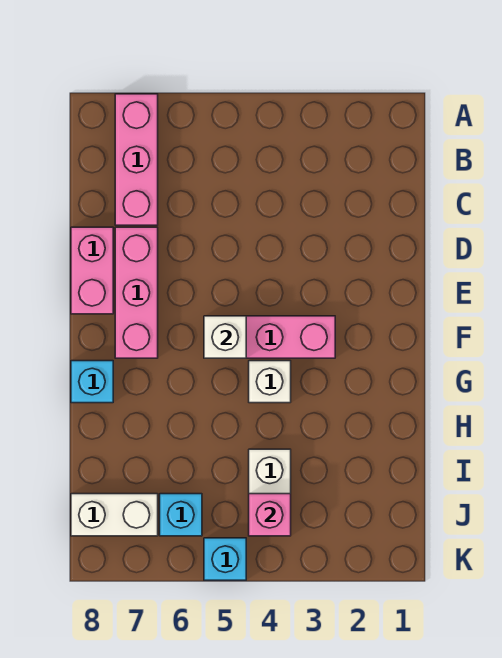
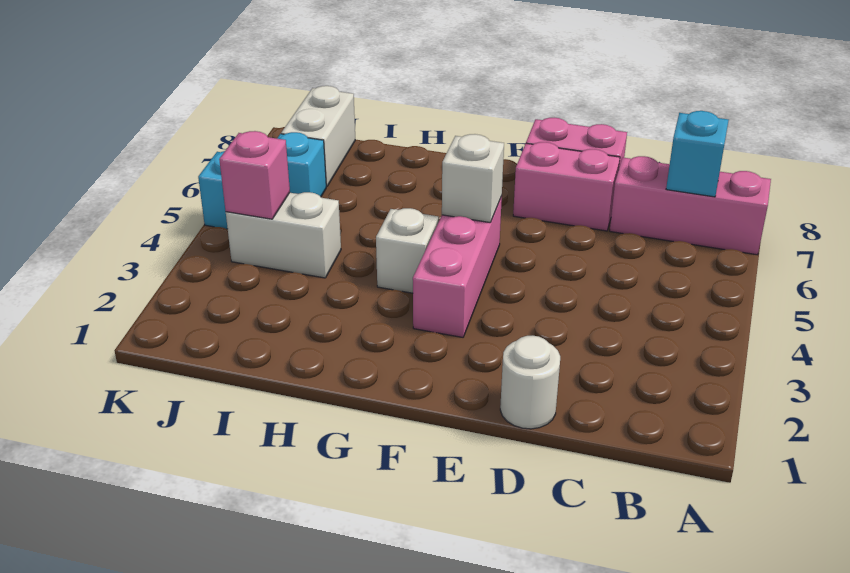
none -> white 1x1 round brick [500,336,560,429]
pink 1x3 brick [115,227,158,358] -> pink 1x2 brick [513,142,620,231]
cyan 1x1 brick [71,361,113,403] -> cyan 1x1 brick moved to [666,111,729,197]

